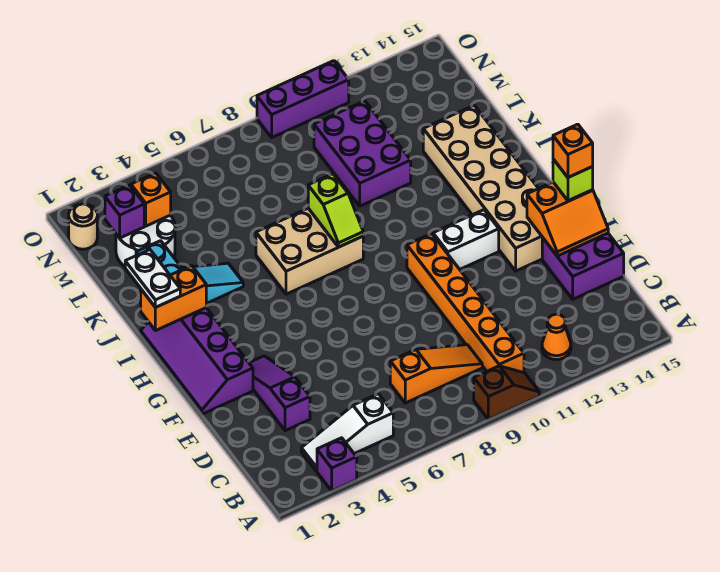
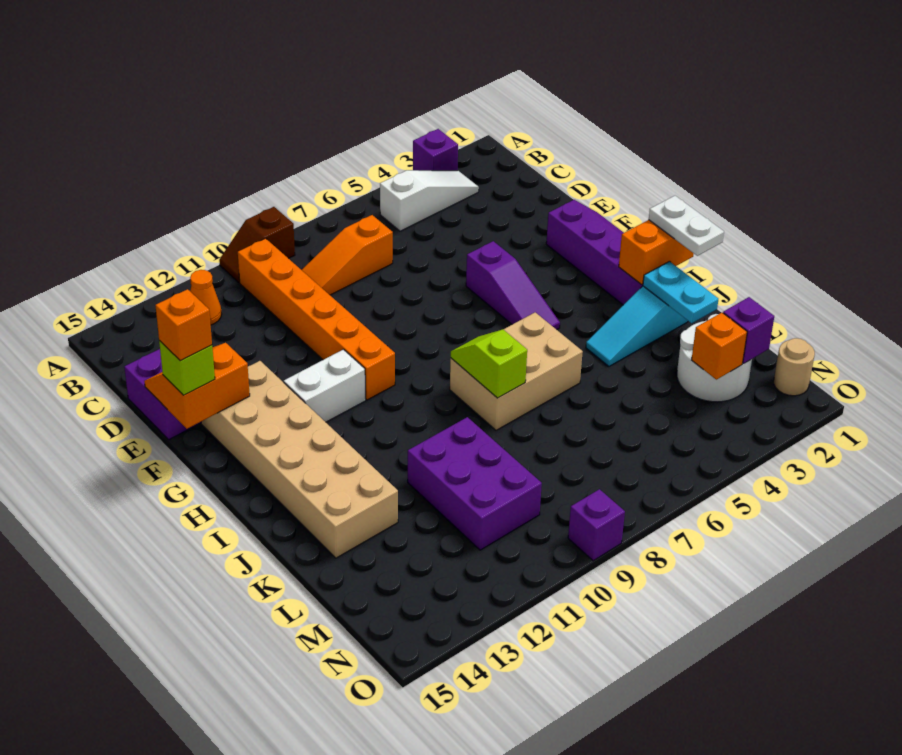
purple 1x3 slope [249,356,310,431] -> purple 1x3 slope moved to [466,241,560,330]
purple 1x3 brick [257,61,349,137] -> purple 1x1 brick [568,489,625,561]

